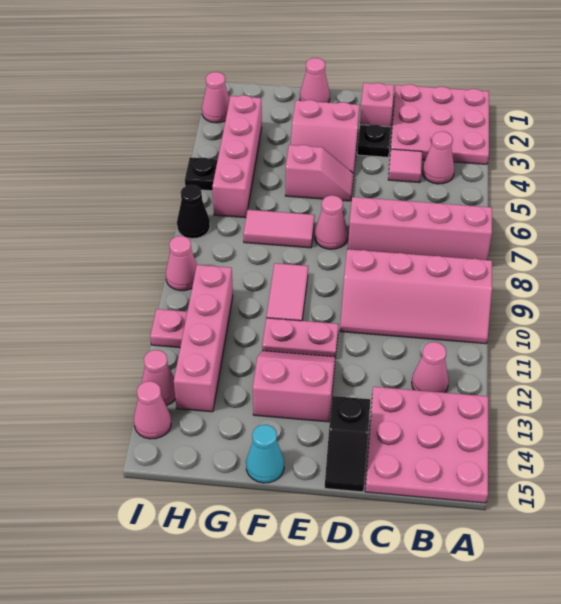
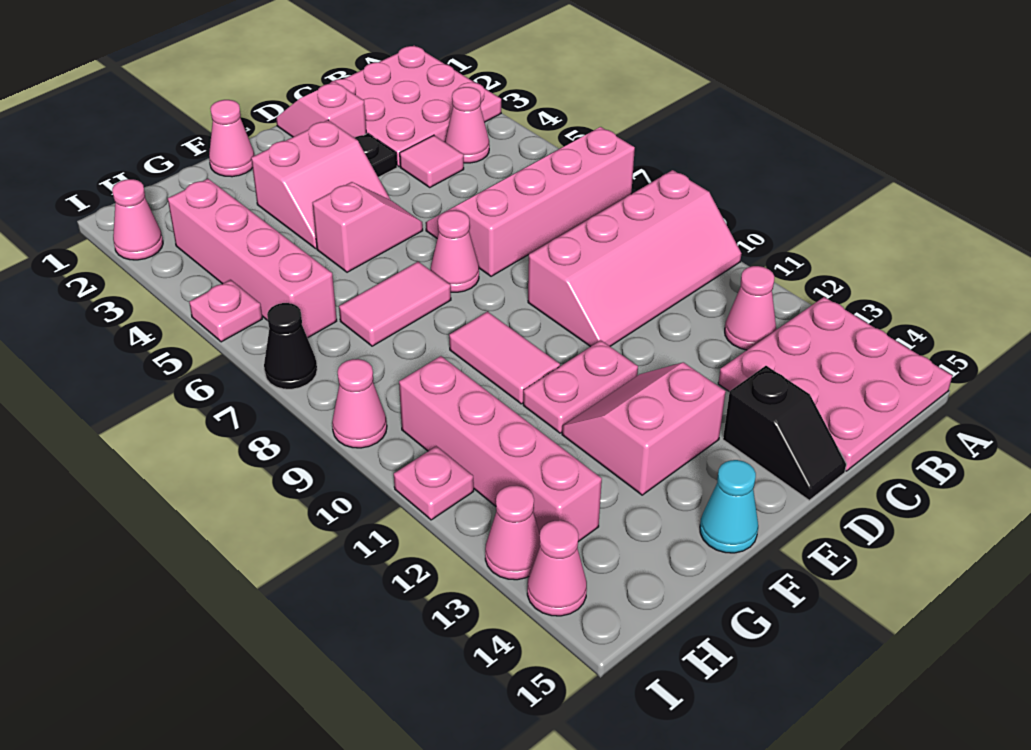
black 1x1 plate [185,157,218,191] -> pink 1x1 plate [189,280,262,342]

